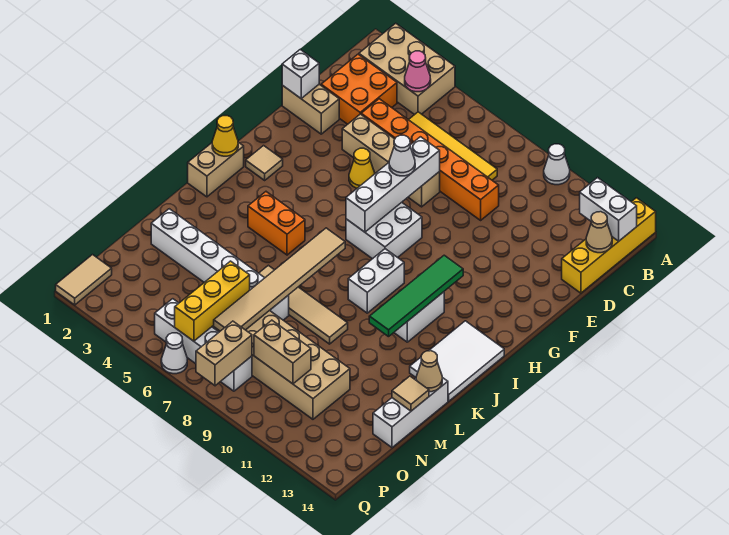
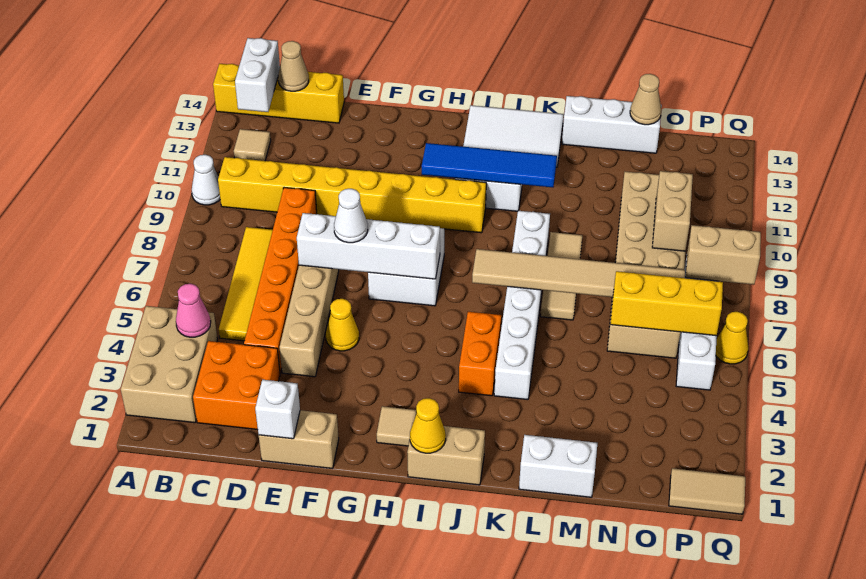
none -> yellow 1x8 brick [218,157,486,233]
tan 1x2 brick [282,84,339,134] -> tan 1x2 brick turned to [259,410,339,468]
green 1x4 tile [369,255,463,337] -> blue 1x4 tile [422,143,557,187]
white 1x2 brick [348,249,404,313] -> white 1x2 brick moved to [519,435,598,497]
tan 1x4 tile [259,265,348,344] -> tan 1x3 tile [540,232,582,320]
tan 1x1 cone [416,351,442,392] -> tan 1x1 cone moved to [630,74,661,125]
white 1x6 brick [151,209,289,320] -> white 1x6 brick moved to [494,211,550,400]
tan 1x1 tile [392,376,429,411] -> tan 1x1 tile moved to [234,129,271,161]
white 1x1 cone [161,333,187,374] -> yellow 1x1 cone [716,312,749,364]

